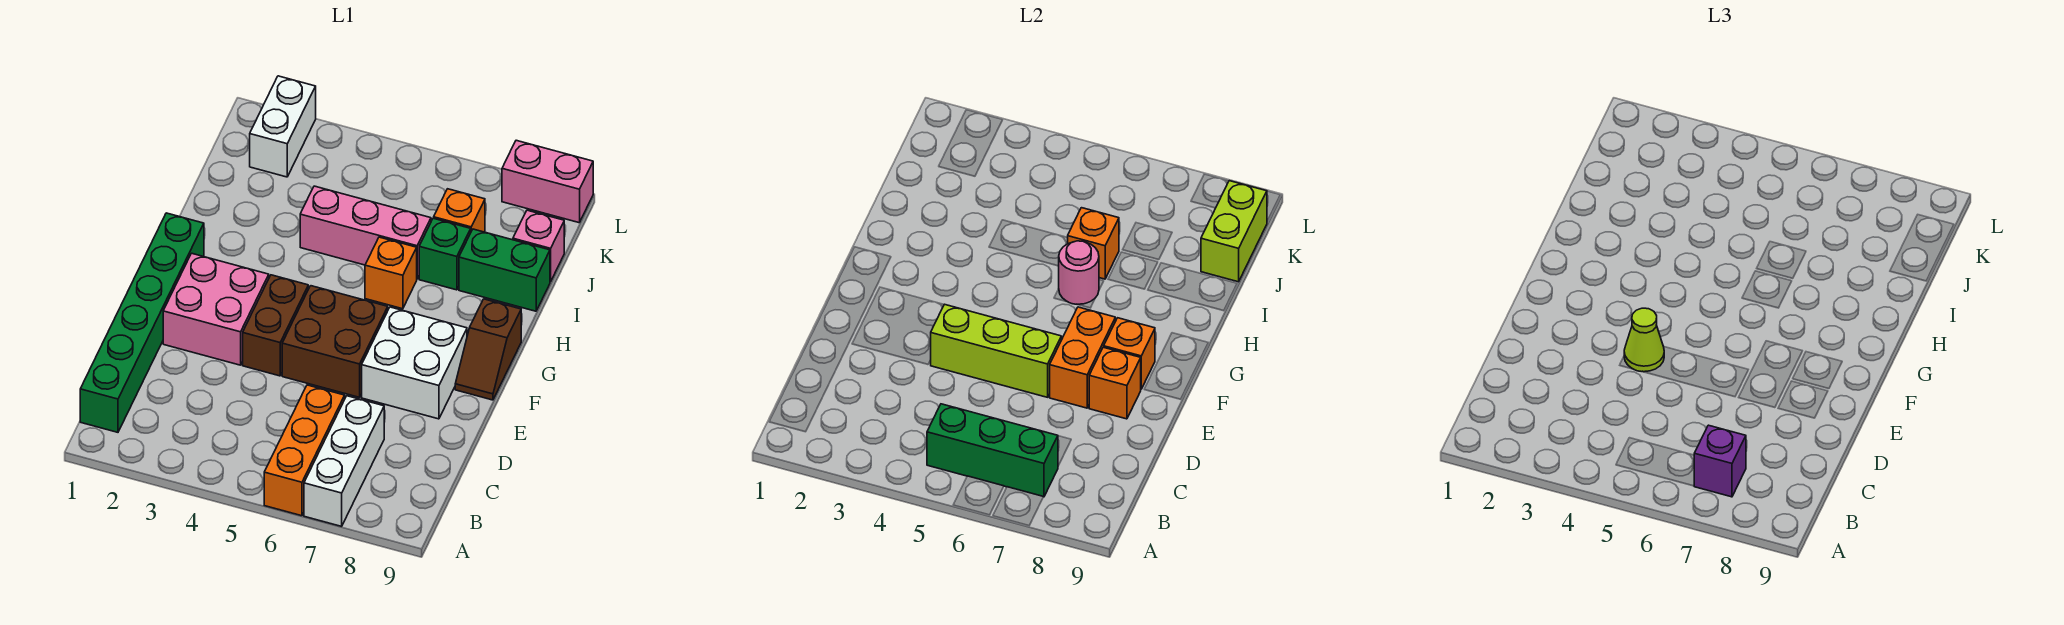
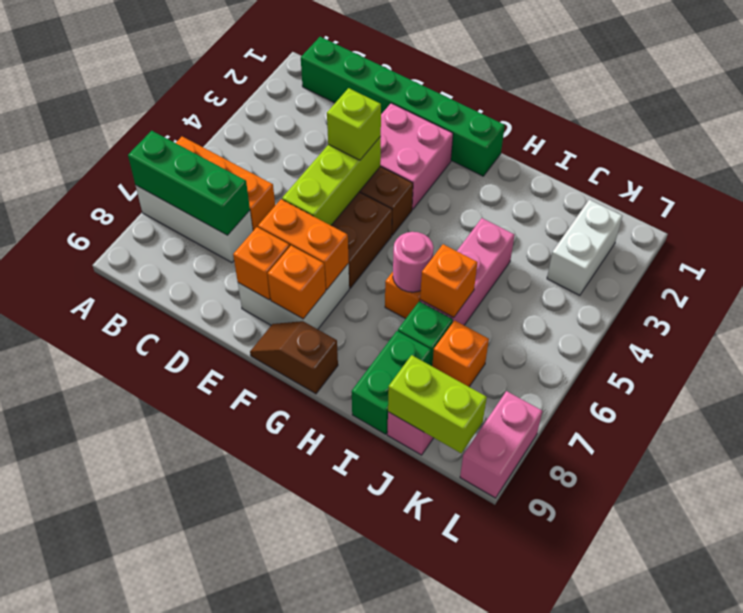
green 1x3 brick [927,404,1058,497] -> green 1x3 brick turned to [128,131,250,235]
purple 1x1 brick [1694,425,1746,497] -> none
lime 1x1 cone [1624,308,1664,372] -> lime 1x1 brick [327,88,381,160]
white 1x2 brick [250,76,316,177] -> white 1x2 brick turned to [547,200,622,295]

